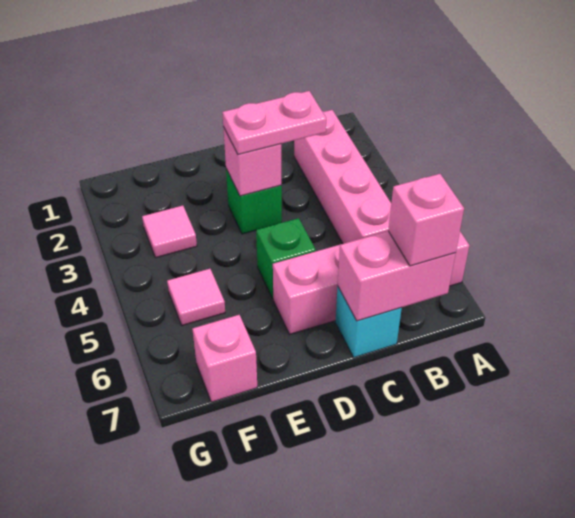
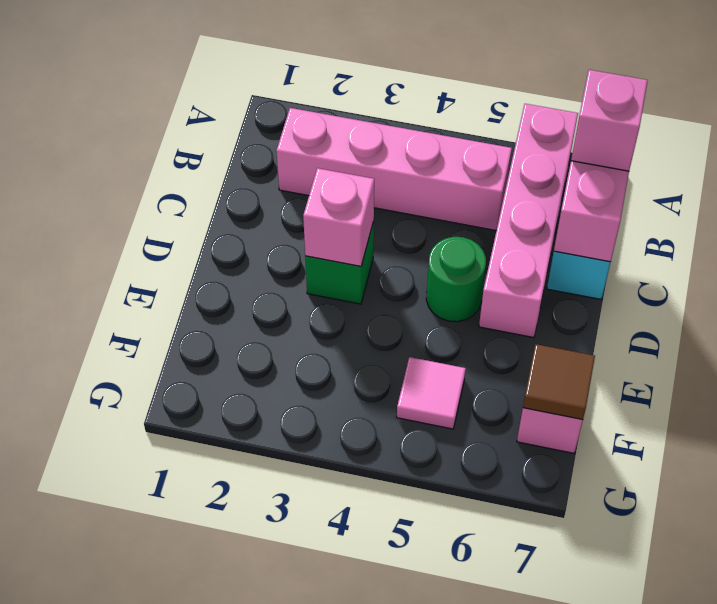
pink 1x2 plate [222,91,326,154] -> none
green 1x1 brick [256,218,316,299] -> green 1x1 round brick [426,237,486,322]
pink 1x1 tile [142,206,197,258] -> none
none -> brown 1x1 tile [523,344,595,420]

